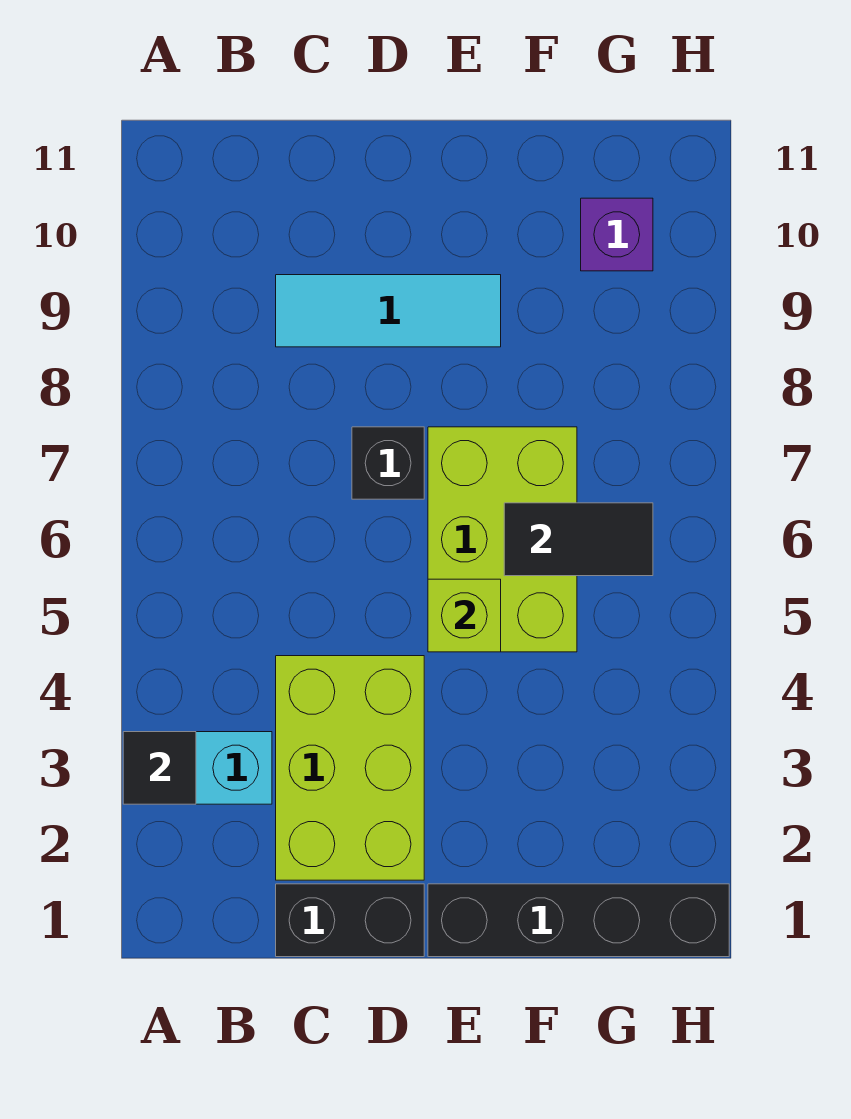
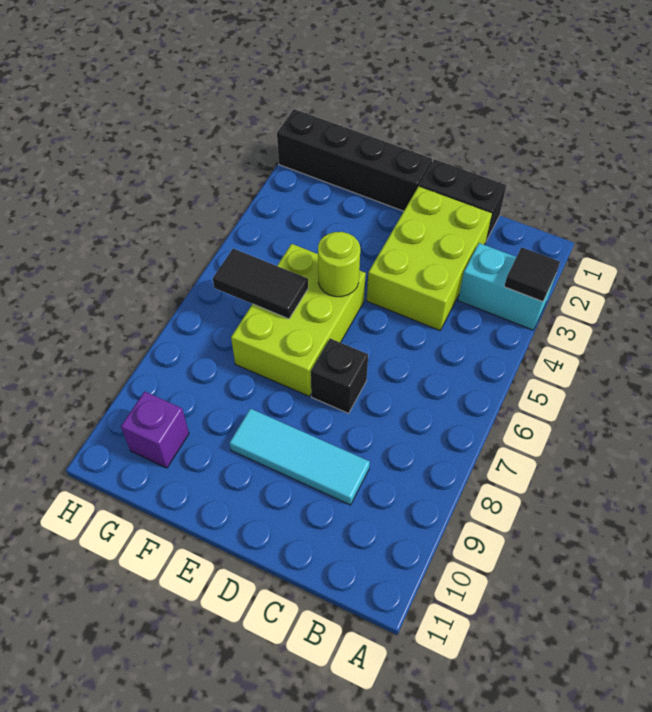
lime 1x1 brick [428,579,501,652] -> lime 1x1 round brick [318,232,360,297]

